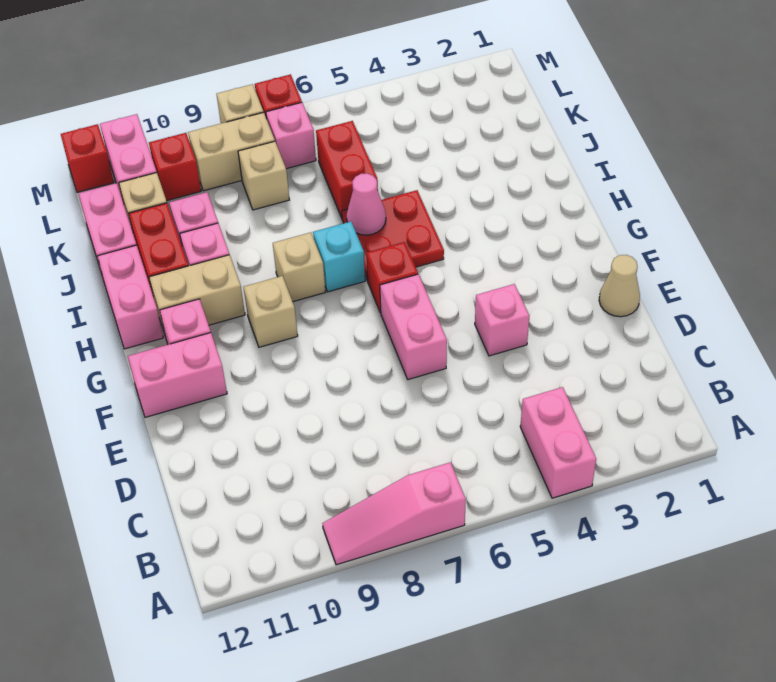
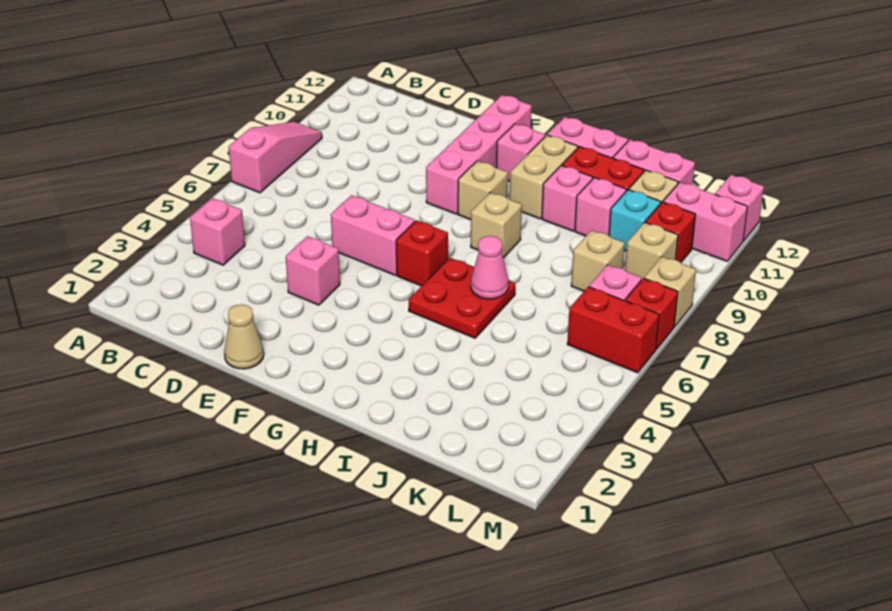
pink 1x2 brick [520,387,596,498] -> pink 1x1 brick [190,198,245,265]
pink 1x2 brick [128,333,227,417] -> pink 1x4 brick [426,95,532,214]
cyan 1x1 brick [313,222,365,292] -> cyan 1x1 brick moved to [609,190,661,251]
red 1x2 brick [316,121,378,218] -> red 1x2 brick moved to [568,287,659,373]
tan 1x2 brick [188,112,275,191] -> tan 1x1 brick [625,222,678,280]
red 1x1 brick [61,124,114,192] -> pink 1x1 brick [715,175,764,241]

